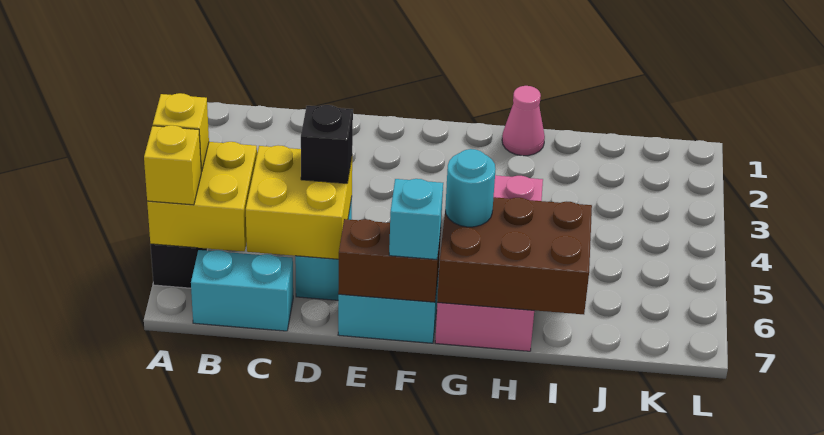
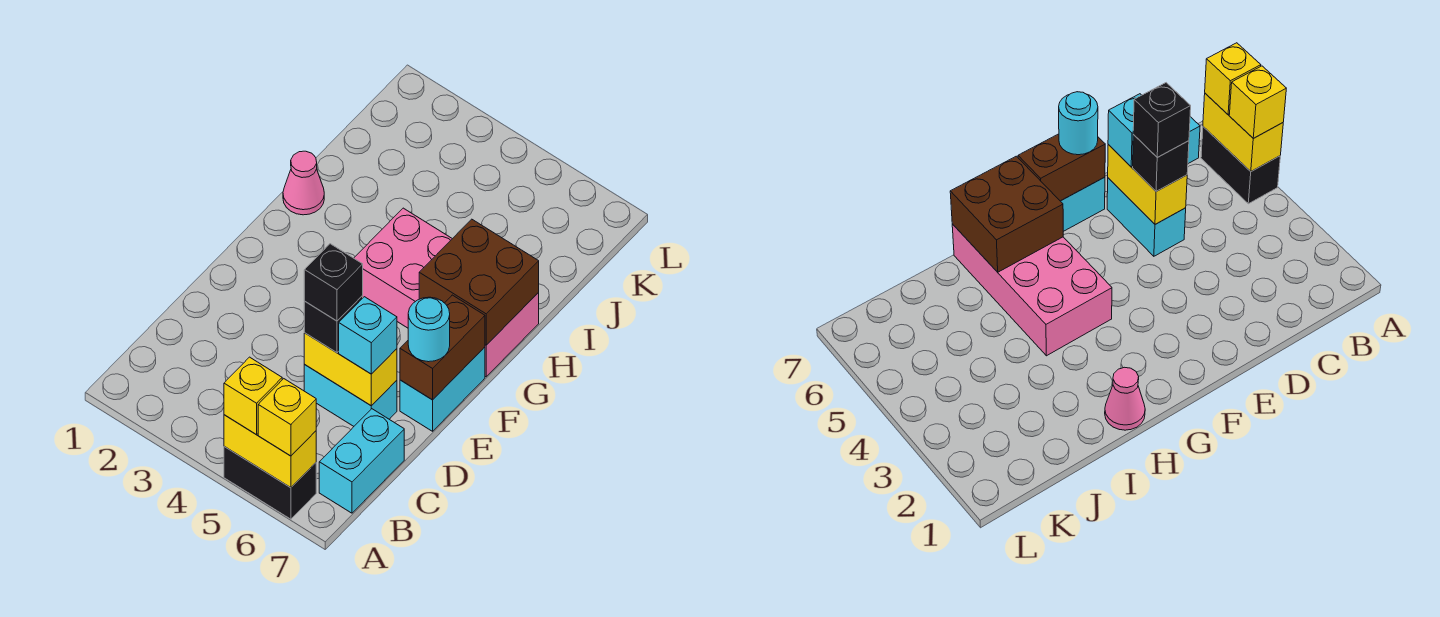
yellow 2x2 brick [147,142,257,251] -> yellow 1x2 brick [224,415,316,488]
yellow 2x2 brick [246,145,352,259] -> yellow 1x2 brick [304,333,397,406]
none -> black 1x1 brick [304,244,363,321]
cyan 1x1 brick [389,179,443,259] -> cyan 1x1 brick moved to [339,297,397,374]
brown 2x3 brick [437,197,592,314] -> brown 2x2 brick [419,219,539,345]
cyan 1x1 round brick [445,149,496,227] -> cyan 1x1 round brick moved to [408,297,450,362]

